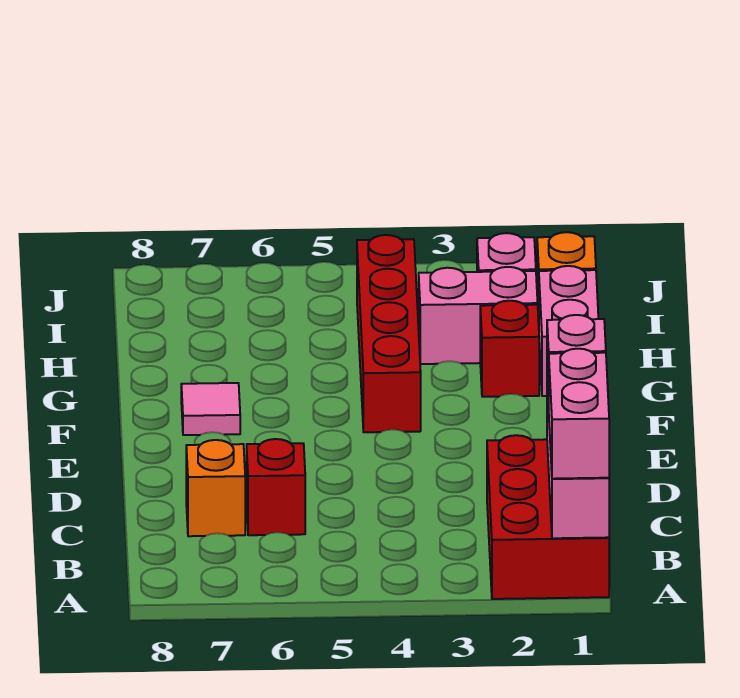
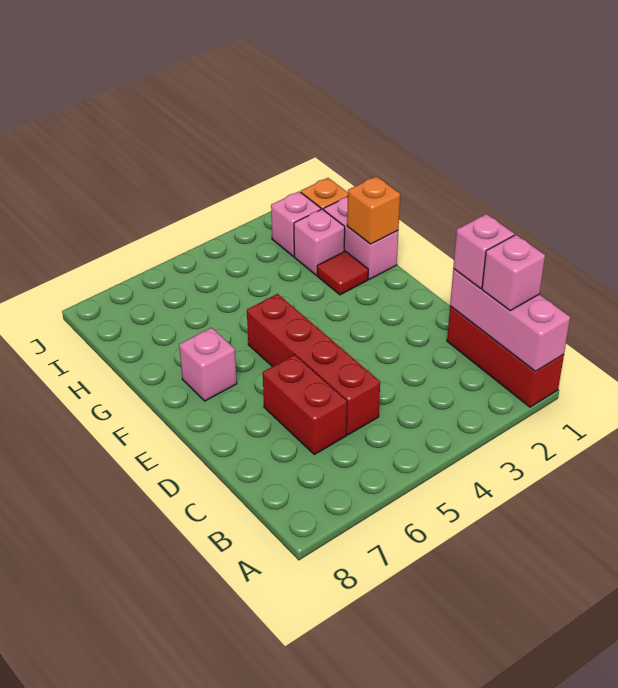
red 2x3 brick [487,435,609,599] -> red 1x3 brick [447,306,564,407]
pink 1x2 brick [549,349,609,479] -> pink 1x1 brick [482,235,545,311]
red 1x1 brick [247,439,305,535] -> red 1x2 brick [263,355,347,454]
orange 1x1 brick [186,440,245,536] -> orange 1x1 brick moved to [347,176,400,244]
red 1x4 brick [357,235,421,432] -> red 1x4 brick moved to [247,294,380,435]
pink 1x1 tile [181,383,240,435] -> pink 1x1 brick [179,328,237,401]
red 1x1 brick [480,301,539,397] -> red 1x1 tile [317,251,368,295]
pink 1x2 brick [419,267,538,364] -> pink 1x1 brick [294,209,345,275]

